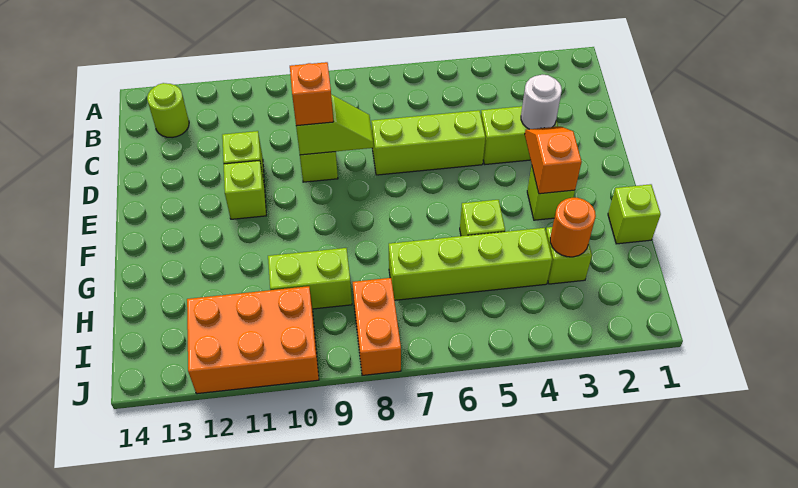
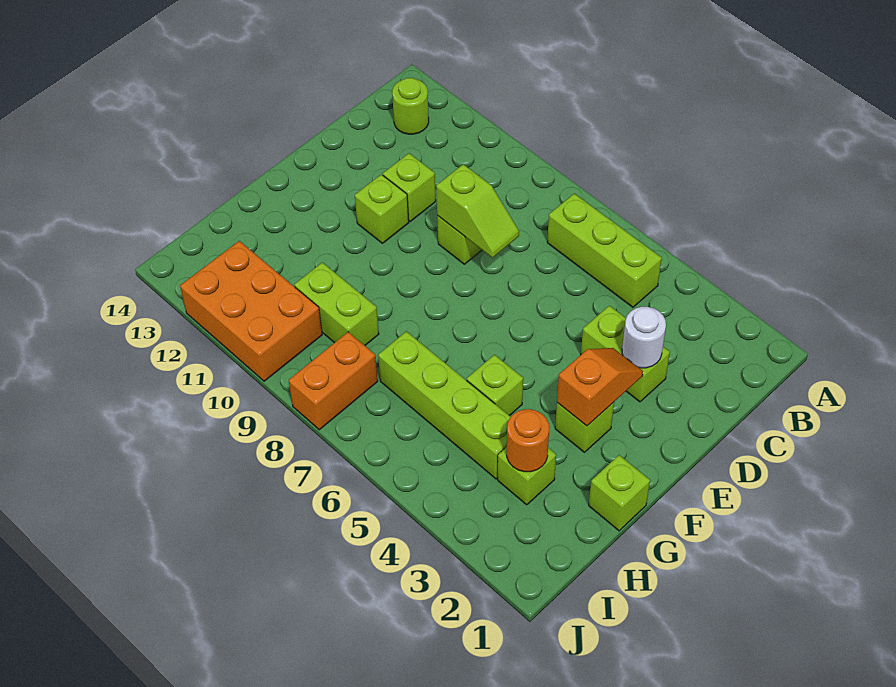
lime 1x3 brick [371,110,485,175] -> lime 1x3 brick moved to [547,194,662,307]
orange 1x1 brick [290,62,333,126] -> none

